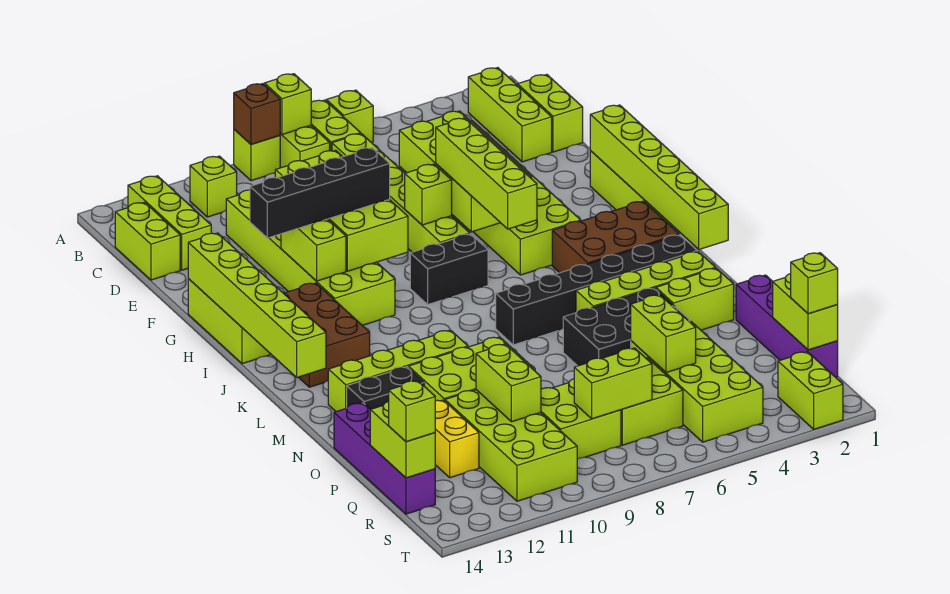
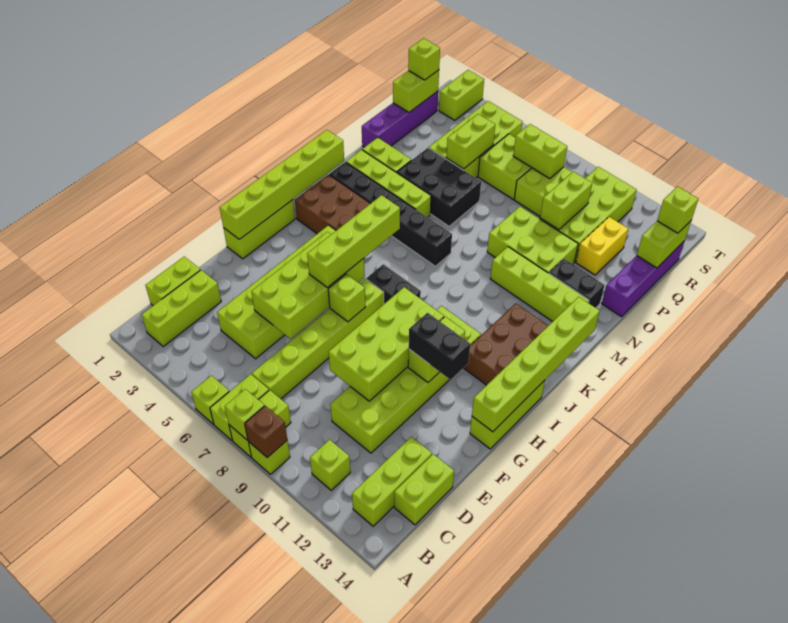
black 1x4 brick [250,148,390,238] -> black 1x2 brick [409,313,470,380]

